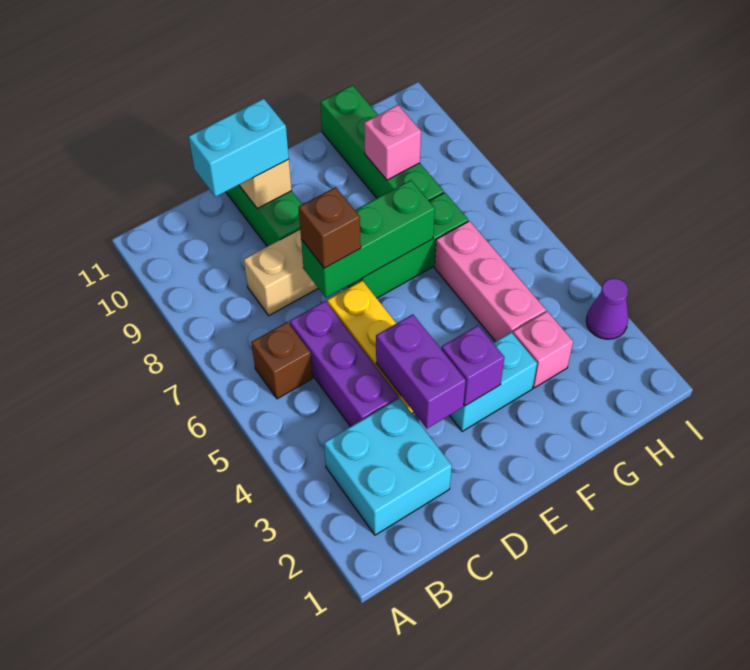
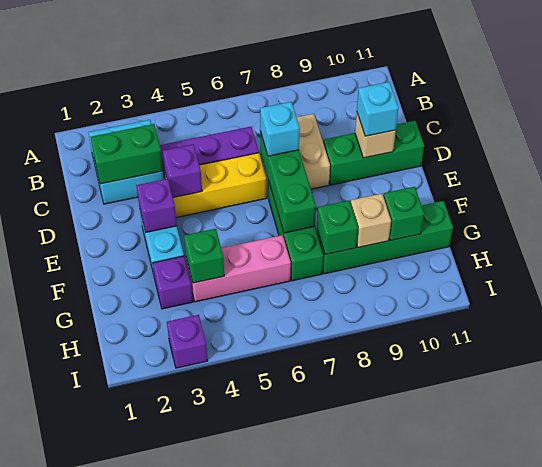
brown 1x1 brick [251,322,313,399] -> none
none -> green 1x2 brick [91,124,163,184]
cyan 1x2 brick [189,99,289,197] -> cyan 1x1 brick [357,82,398,136]
purple 1x2 brick [376,314,466,428] -> purple 1x1 brick [163,144,202,198]
brown 1x1 brick [299,187,361,268] -> cyan 1x1 brick [260,102,300,156]
pink 1x1 brick [513,311,573,388] -> purple 1x1 brick [153,256,193,309]
none -> green 1x1 brick [184,229,224,283]
none -> green 1x1 brick [317,201,358,255]
pink 1x1 brick [364,105,421,180] -> tan 1x1 brick [351,194,391,247]
none -> green 1x1 brick [383,187,424,240]
purple 1x1 cone [586,278,628,339] -> purple 1x1 brick [167,315,207,368]

